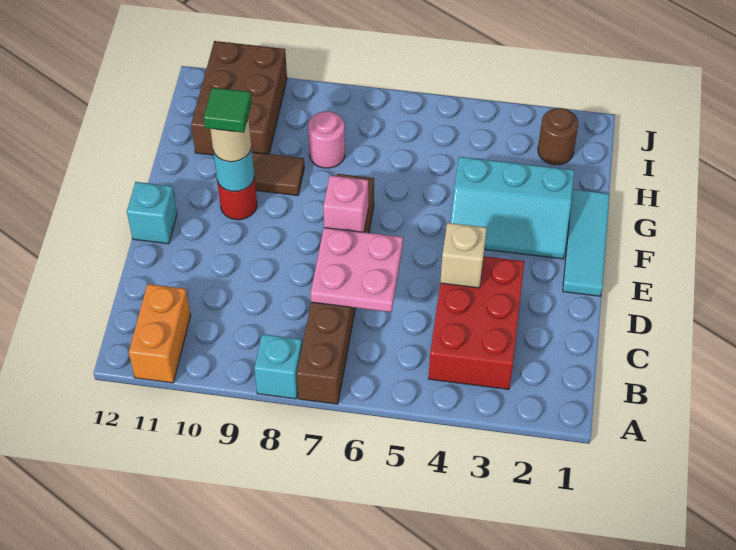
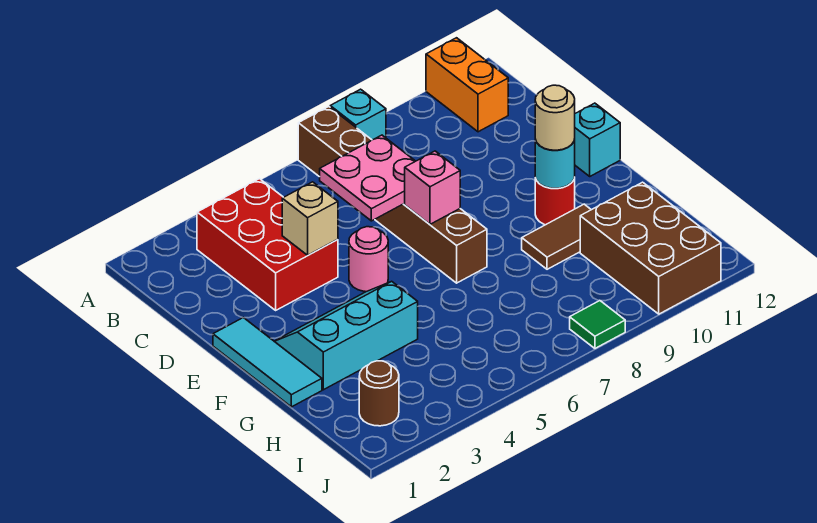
green 1x1 tile [204,88,252,132] -> green 1x1 tile moved to [570,301,625,348]
pink 1x1 round brick [308,111,345,168] -> pink 1x1 round brick moved to [349,227,388,292]

